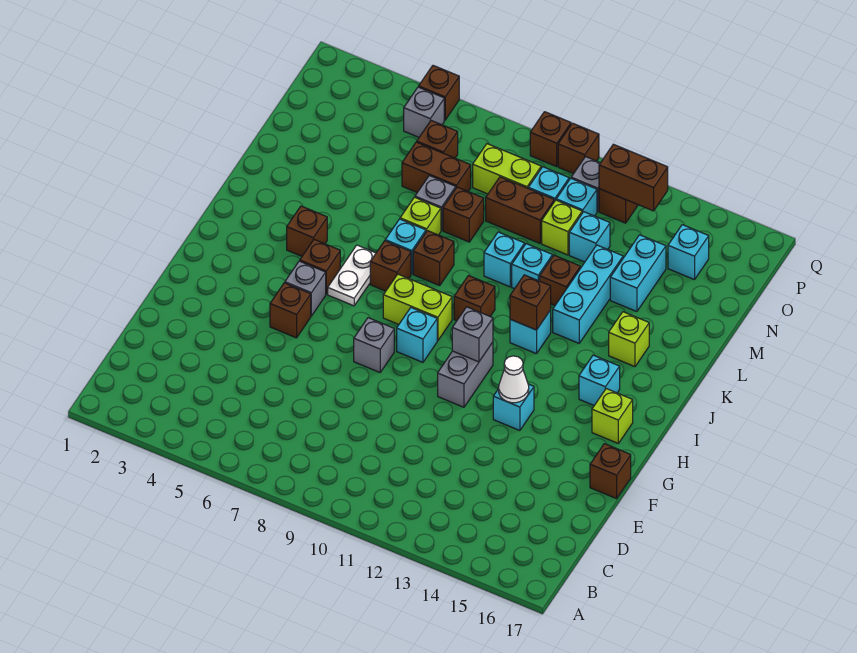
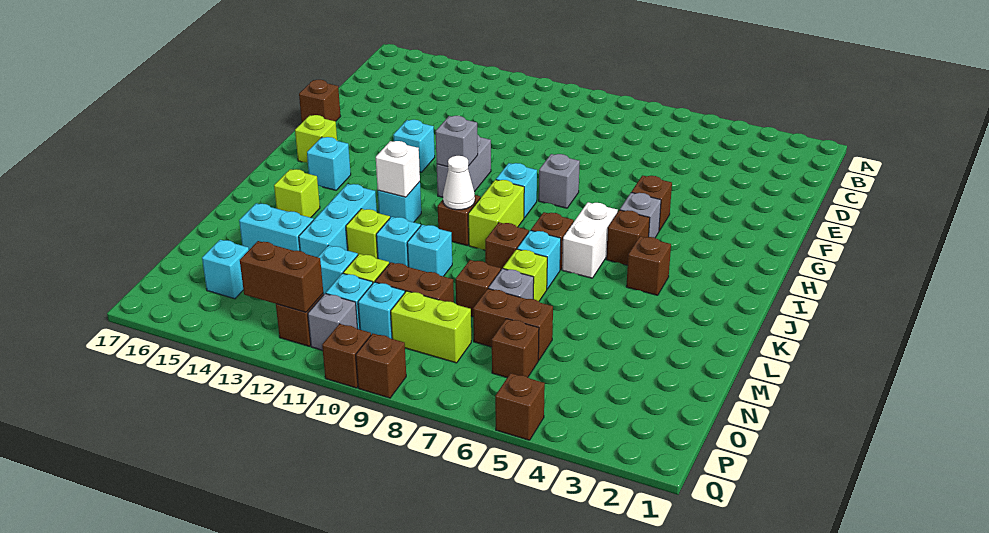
white 1x1 cone [499,356,529,403] -> white 1x1 cone moved to [443,156,475,210]
white 1x2 plate [328,245,376,306] -> white 1x2 brick [562,202,618,278]
lime 1x2 brick [383,274,452,341] -> lime 1x2 brick turned to [468,180,524,250]
brown 1x1 brick [510,275,551,330] -> white 1x1 brick [376,141,420,197]
brown 1x1 brick [540,255,580,305] -> lime 1x1 brick [346,209,390,259]
cyan 1x2 brick [610,235,666,312] -> cyan 1x2 brick turned to [239,203,314,251]
grey 1x1 brick [404,87,444,137] -> none

